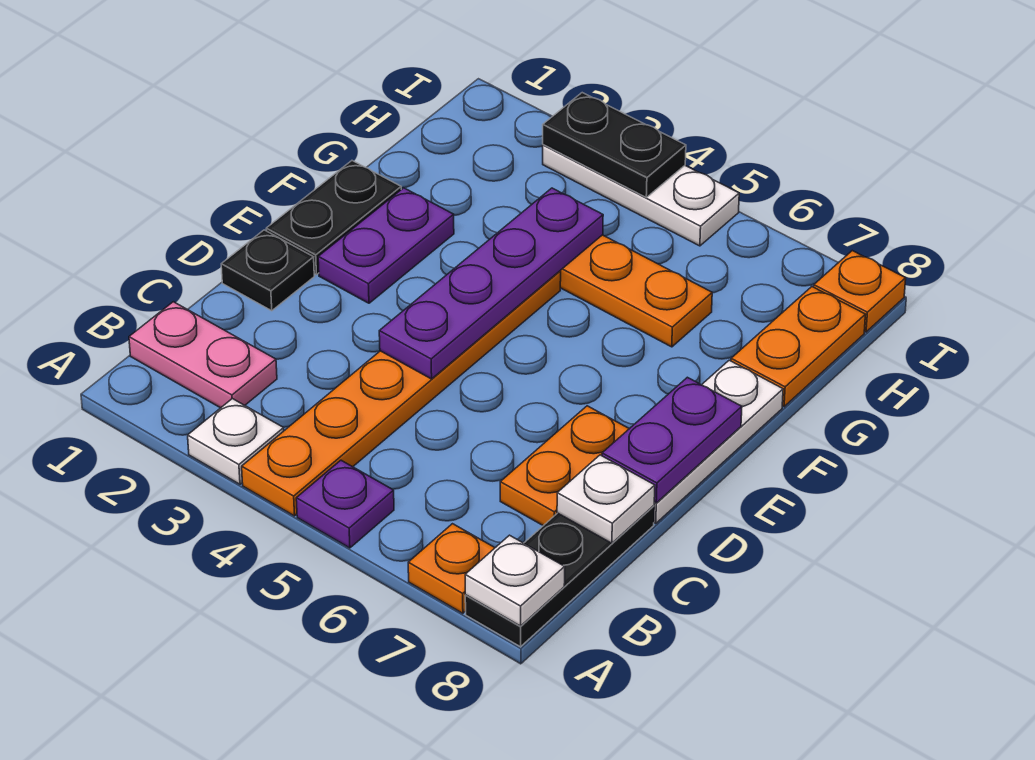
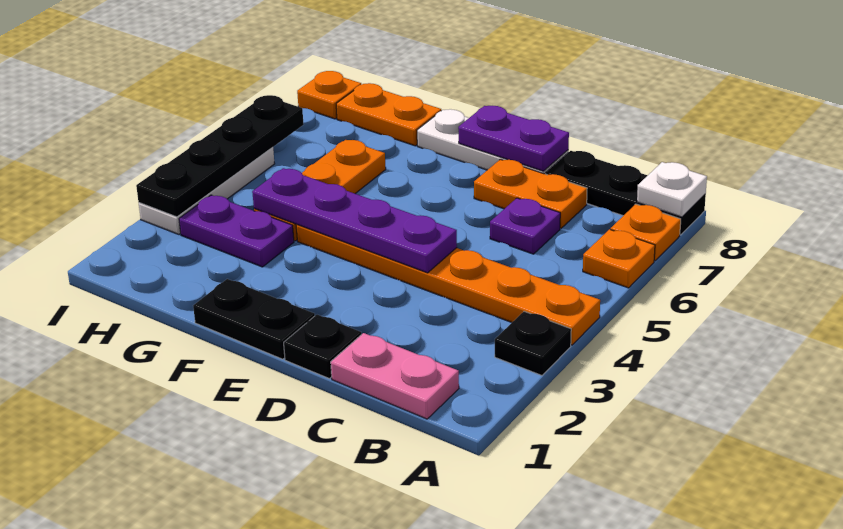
white 1x1 plate [188,399,284,484] -> black 1x1 plate [495,311,571,375]
purple 1x1 plate [296,460,394,548] -> purple 1x1 plate moved to [490,198,560,254]
none -> orange 1x1 plate [583,229,655,288]
pink 1x2 plate [129,302,277,408] -> pink 1x2 plate turned to [331,333,459,419]
white 1x1 plate [557,455,655,543] -> none
purple 1x2 plate [318,188,454,303] -> purple 1x2 plate moved to [179,195,294,267]
black 1x2 plate [543,93,686,197] -> black 1x4 plate [136,95,304,217]

